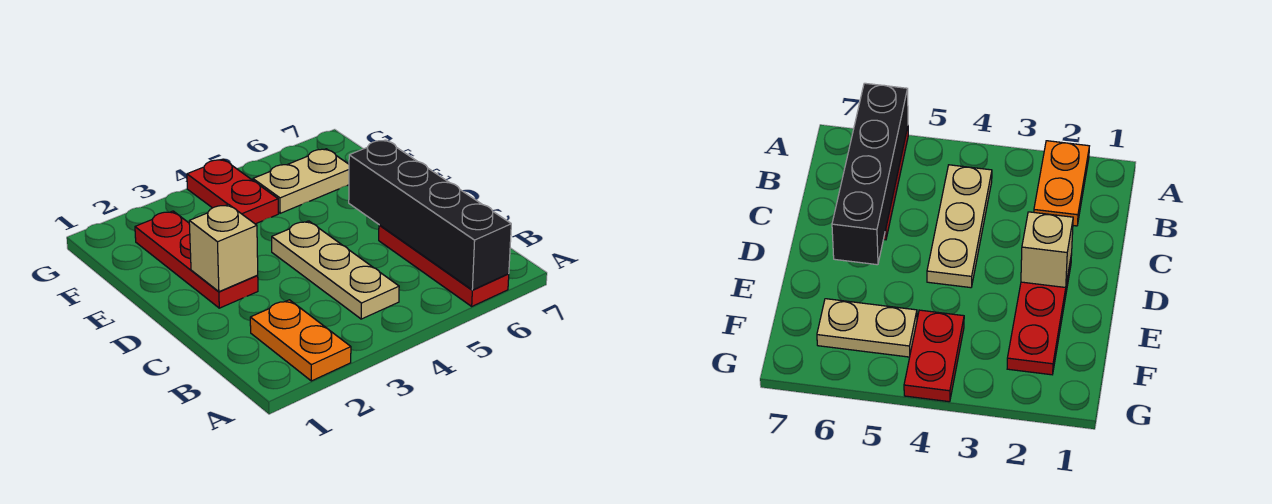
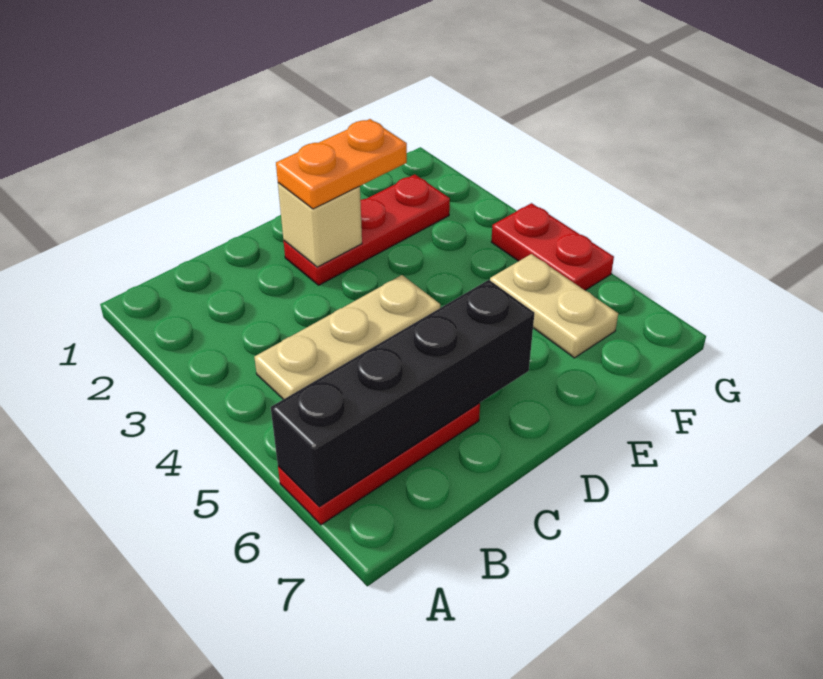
orange 1x2 plate [250,300,351,381] -> orange 1x2 plate moved to [276,119,407,209]
red 1x2 plate [187,159,278,224] -> red 1x2 plate turned to [491,203,614,290]

